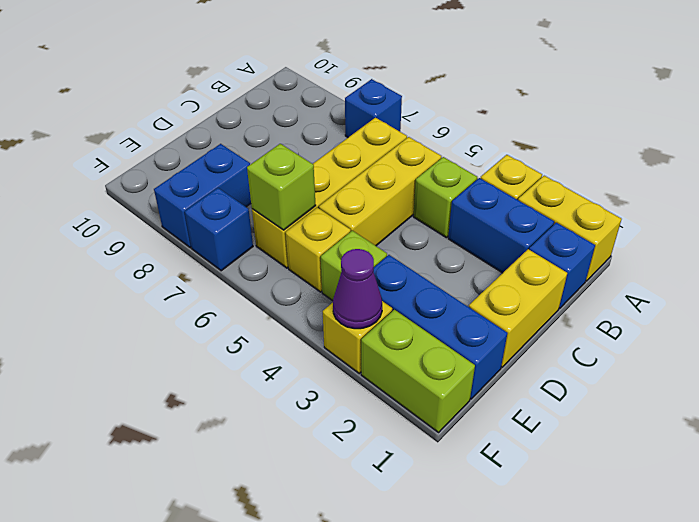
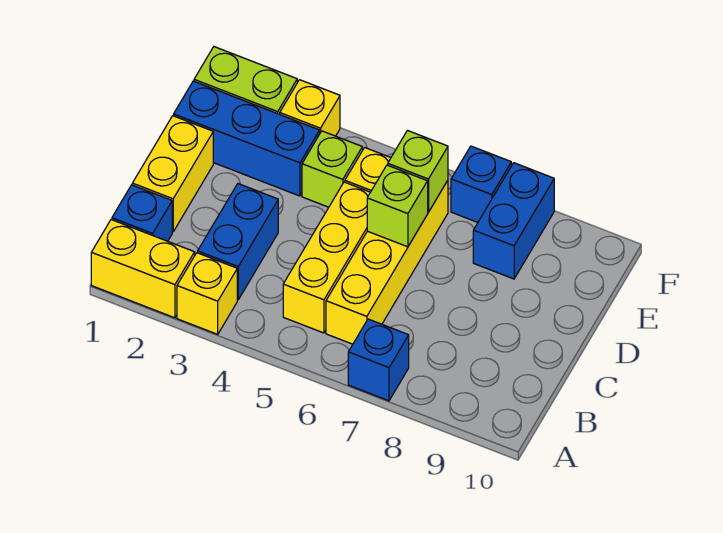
blue 1x2 brick [448,178,554,273] -> blue 1x2 brick turned to [198,184,278,300]
lime 1x1 brick [413,157,477,238] -> lime 1x1 brick moved to [367,165,428,247]
purple 1x1 cone [333,249,382,329] -> none

